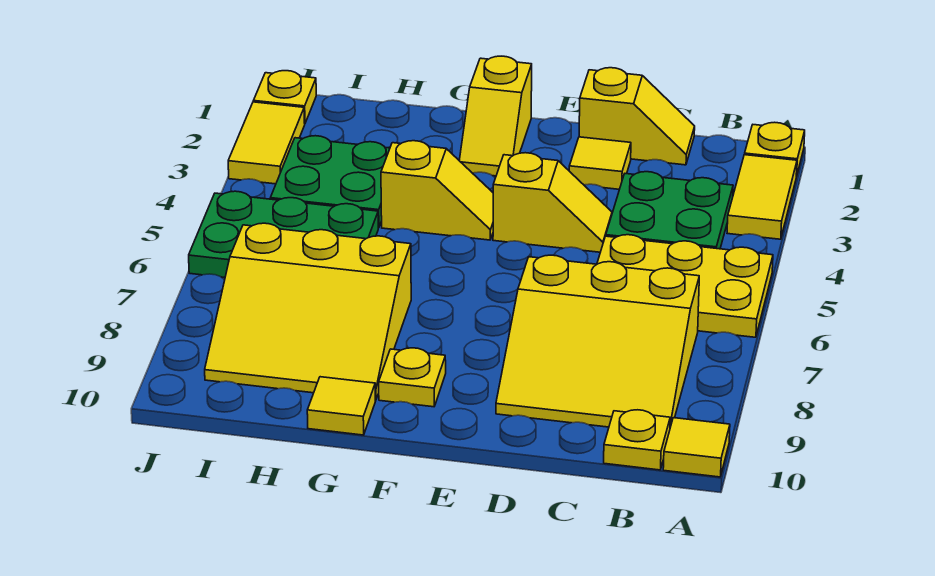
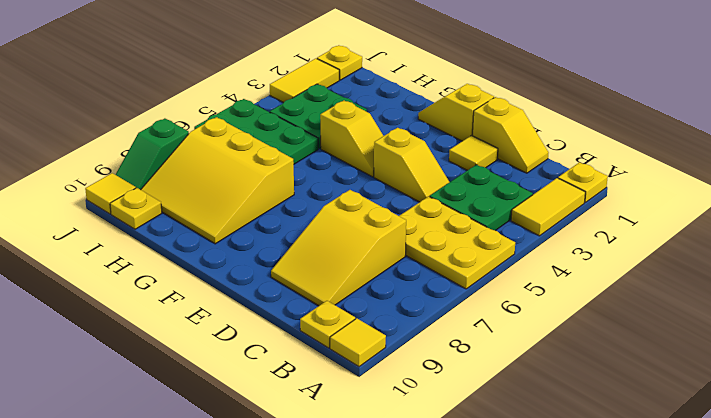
yellow 3x3 slope [496,255,699,427] -> yellow 2x3 slope [271,190,406,306]
yellow 1x2 slope [459,56,532,176] -> yellow 1x2 slope turned to [418,84,494,141]
yellow 1x1 plate [379,348,446,407] -> yellow 1x1 plate moved to [110,188,162,229]
yellow 1x1 tile [307,377,375,435] -> yellow 1x1 tile moved to [85,173,136,214]
none -> green 1x2 slope [116,118,189,190]

